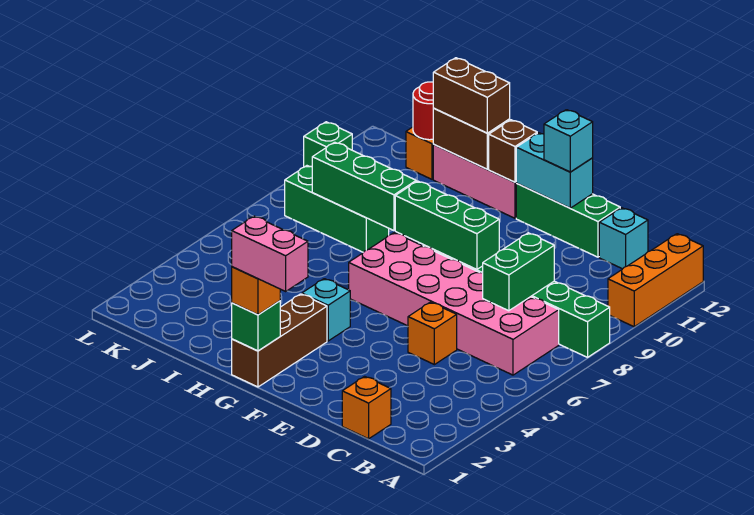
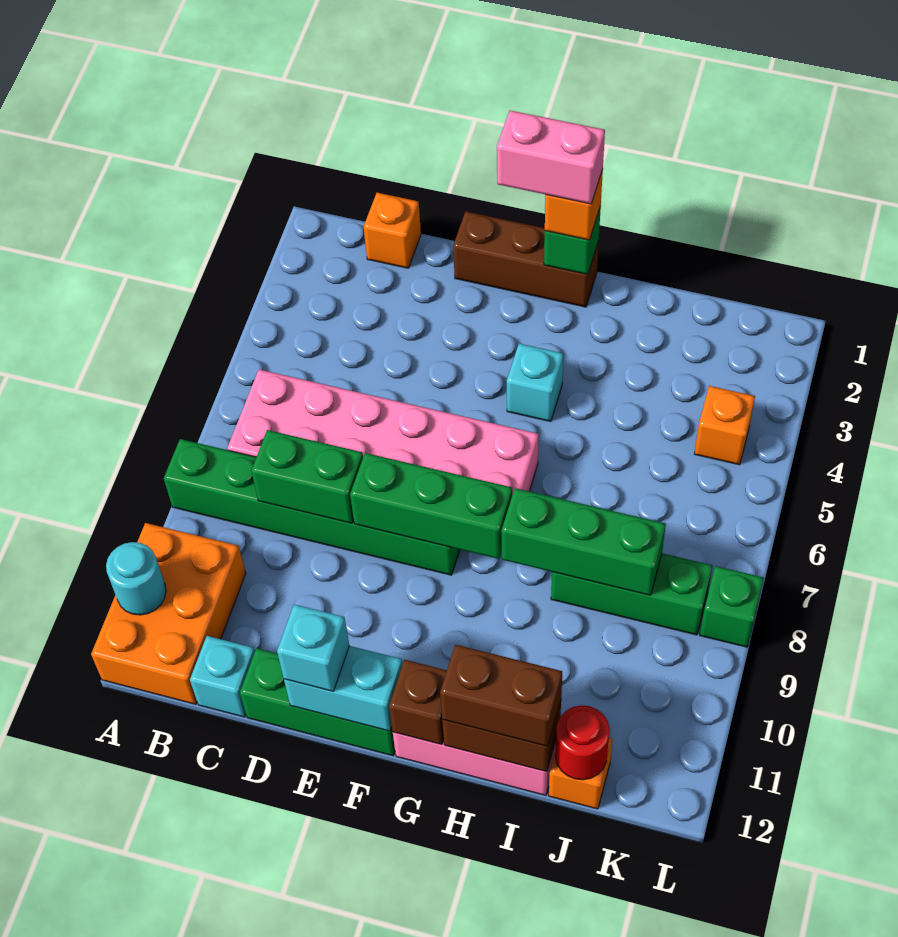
orange 1x3 brick [608,234,703,327] -> orange 2x3 brick [91,523,246,704]
none -> cyan 1x1 round brick [106,542,166,615]
green 1x2 brick [483,233,554,311] -> green 1x2 brick turned to [251,430,363,523]
orange 1x1 brick [408,302,457,365] -> orange 1x1 brick moved to [694,386,755,465]
brown 1x3 brick [232,294,327,387] -> brown 1x3 brick turned to [453,211,599,307]
green 1x1 brick [304,122,352,167] -> green 1x1 brick moved to [700,566,764,647]

